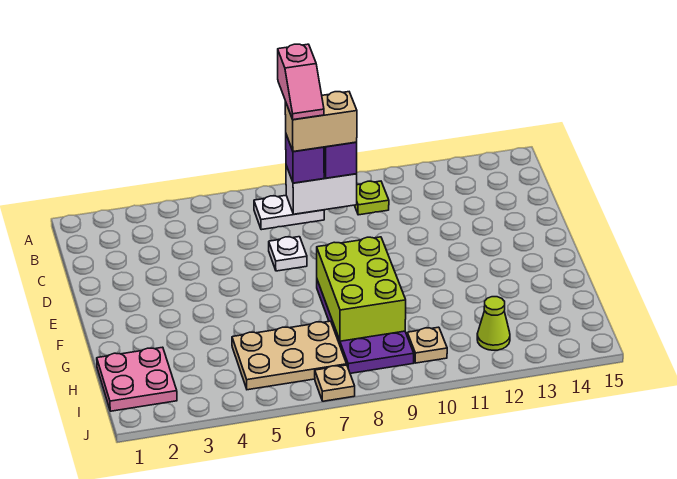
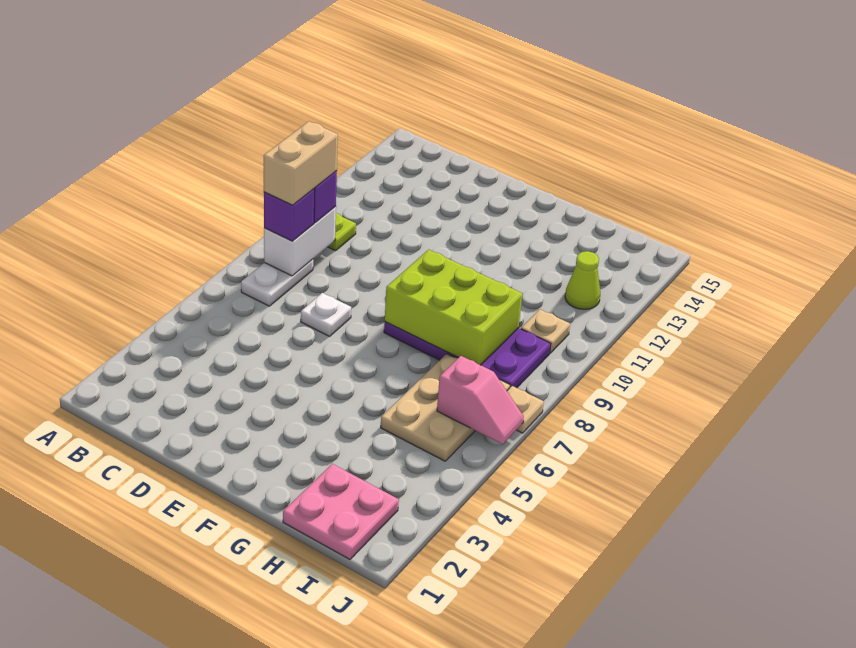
pink 1x2 slope [278,44,324,120] -> pink 1x2 slope moved to [437,356,524,444]

